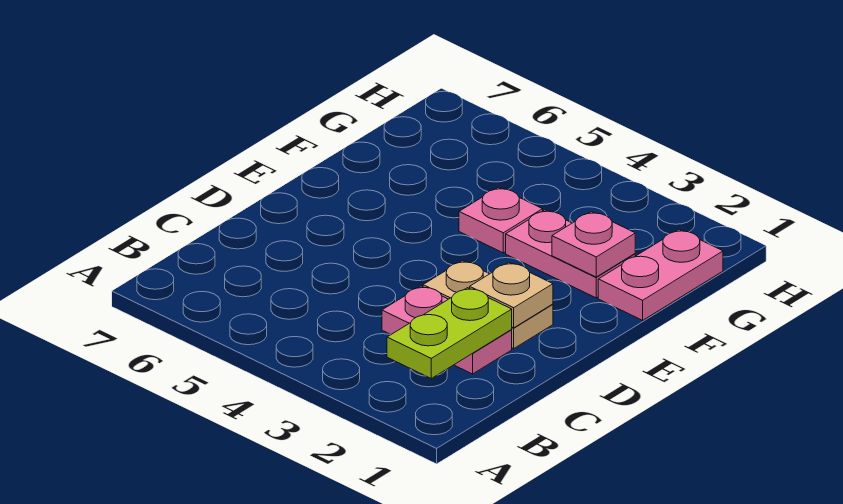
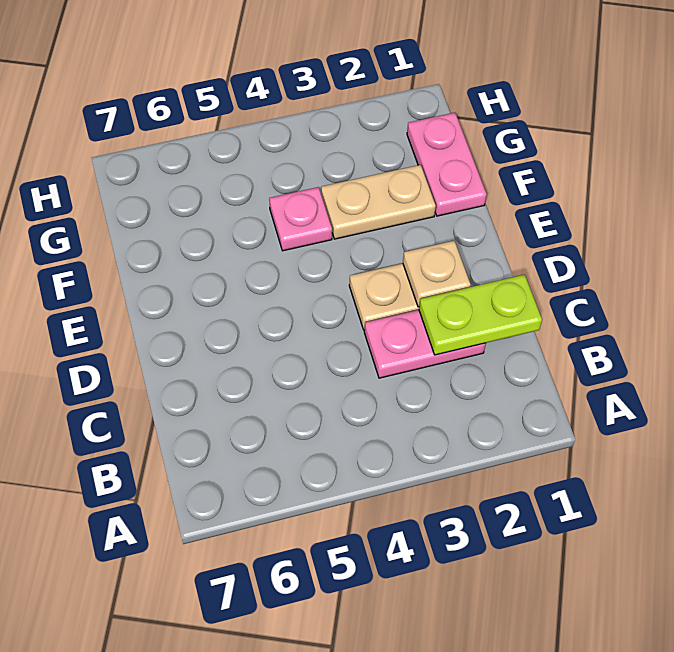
lime 1x2 plate [387,288,512,378] -> lime 1x2 plate turned to [419,275,542,355]
pink 1x2 plate [506,210,635,298] -> tan 1x2 plate [321,165,436,239]
pink 1x1 plate [552,212,635,277] -> none

